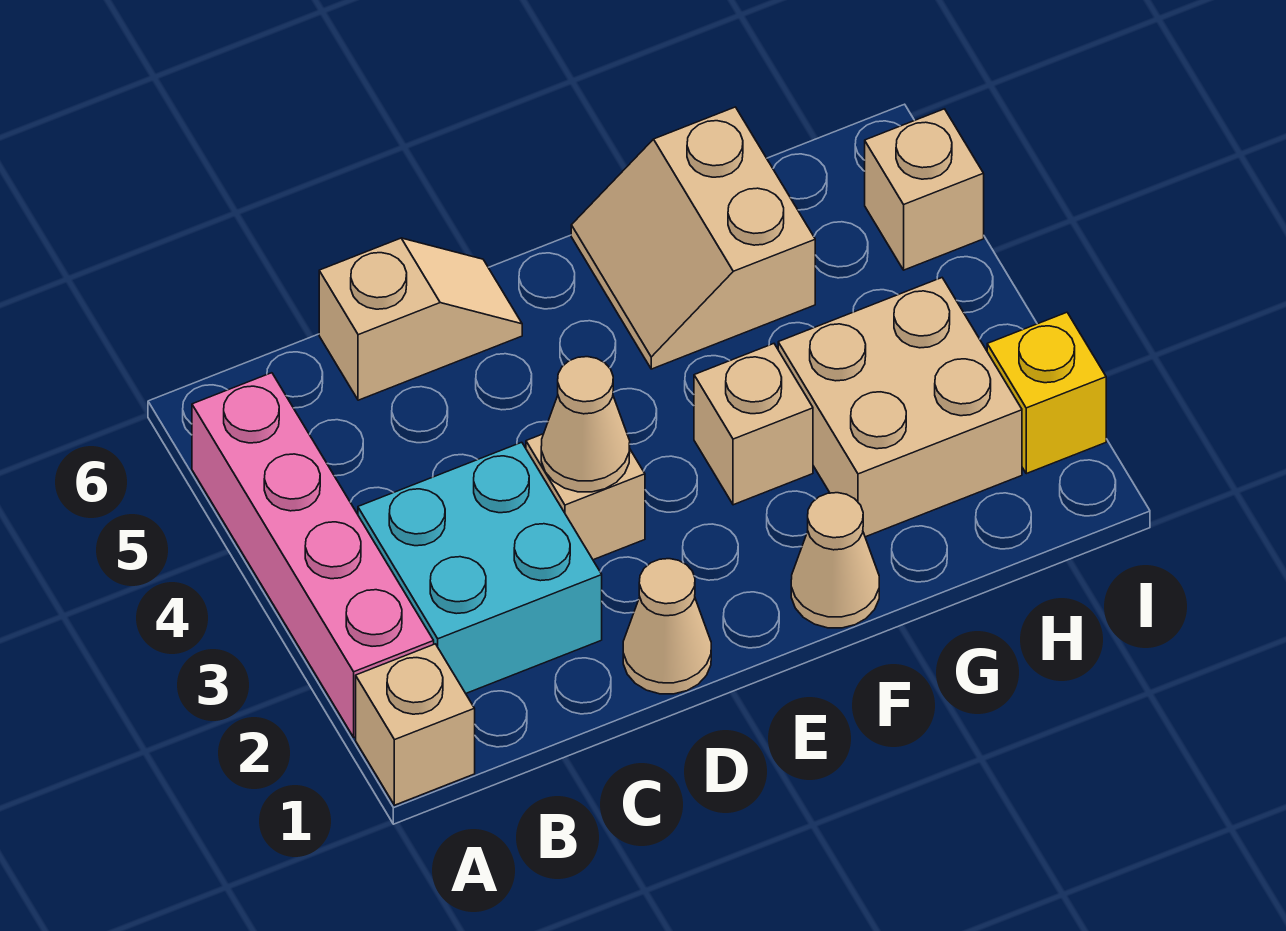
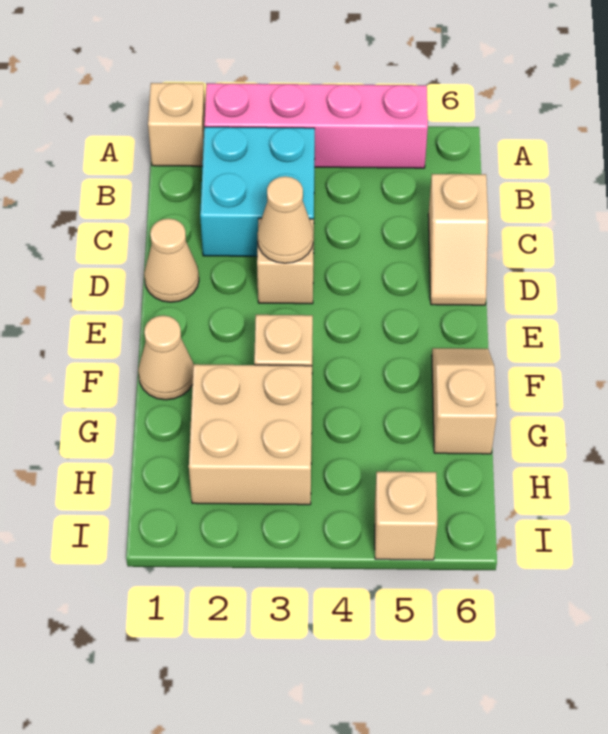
tan 2x2 slope [571,107,815,369] -> tan 1x2 slope [432,348,497,454]
yellow 1x1 brick [987,312,1106,474] -> none

